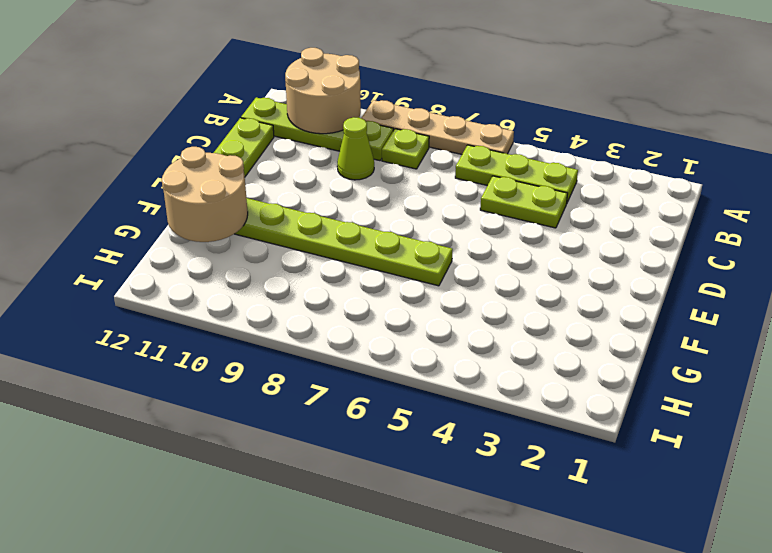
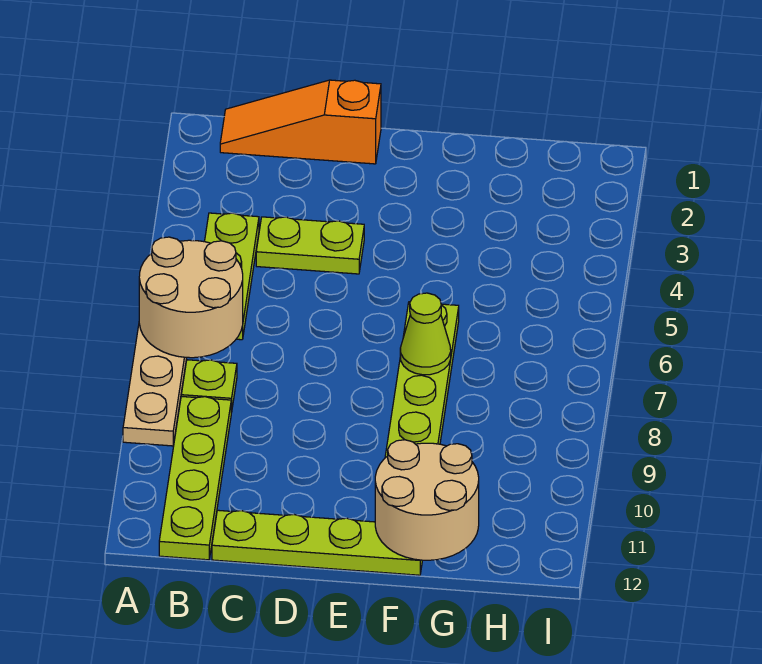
tan 2x2 round brick [285,48,361,134] -> tan 2x2 round brick moved to [139,237,243,358]
none -> orange 1x3 slope [220,80,381,164]
lime 1x2 plate [480,176,568,228] -> lime 1x2 plate turned to [256,217,364,274]
lime 1x1 cone [337,117,374,180] -> lime 1x1 cone moved to [400,293,451,375]

